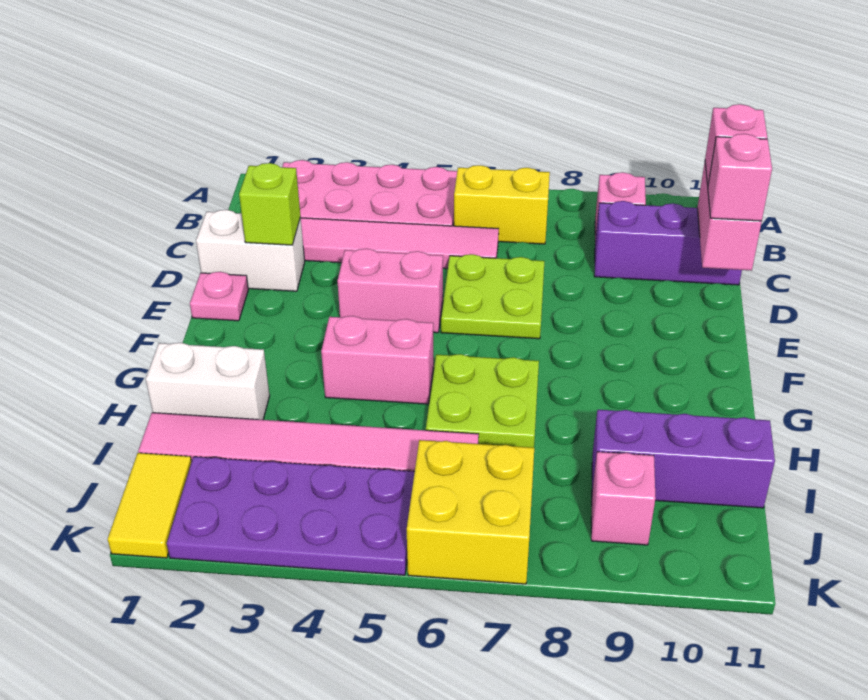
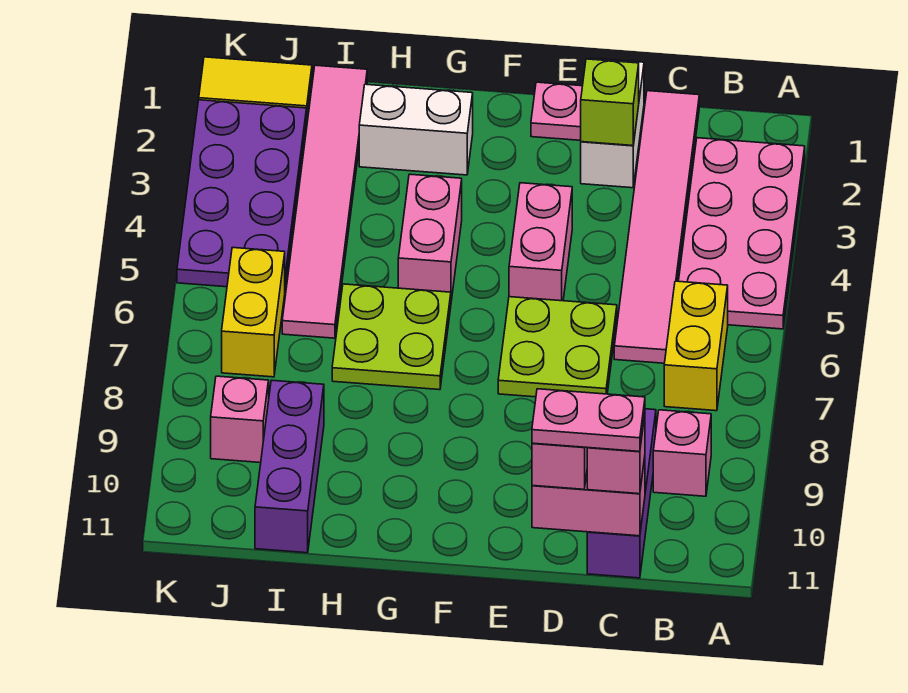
none -> pink 1x2 plate [532,389,645,451]
white 1x2 brick [146,343,270,420] -> white 1x2 brick turned to [359,84,473,175]
yellow 2x2 brick [407,440,534,584] -> yellow 1x2 brick [222,248,285,377]

